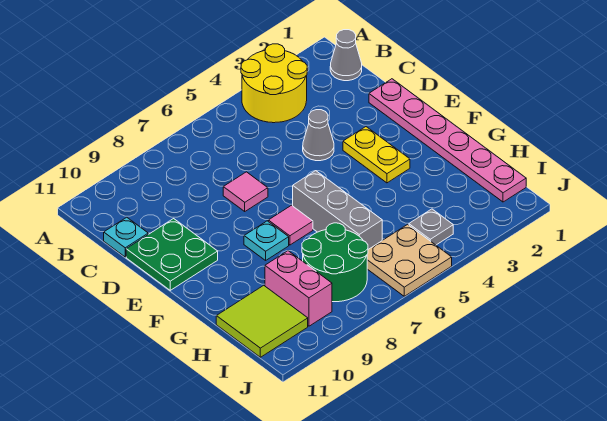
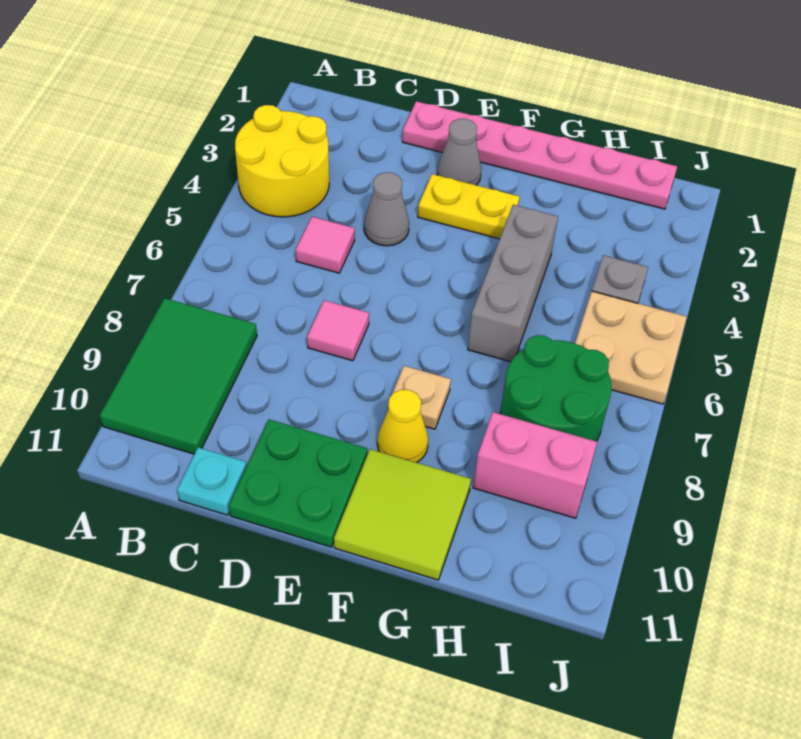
none -> green 2x3 tile [100,298,257,454]
grey 1x1 cone [330,30,362,81] -> grey 1x1 cone moved to [437,119,481,185]
grey 1x3 brick [293,171,382,249] -> grey 1x3 brick turned to [468,205,558,362]
pink 1x1 tile [268,205,313,245] -> pink 1x1 tile moved to [295,217,355,273]
cyan 1x1 plate [244,221,289,260] -> tan 1x1 plate [388,366,451,429]
none -> yellow 1x1 cone [377,390,428,463]
lime 2x2 tile [216,285,308,357] -> lime 2x2 tile moved to [334,449,471,580]

